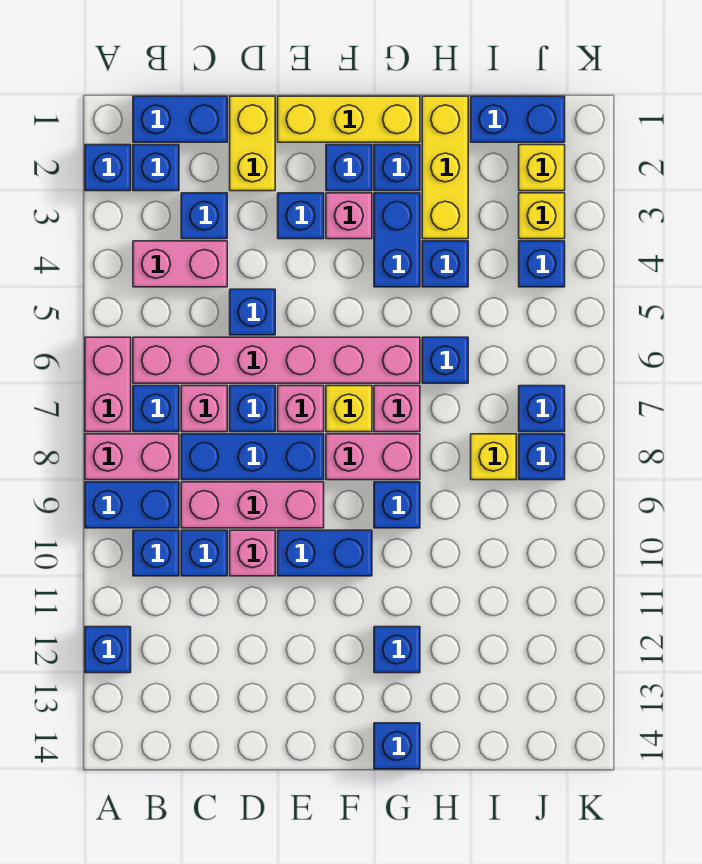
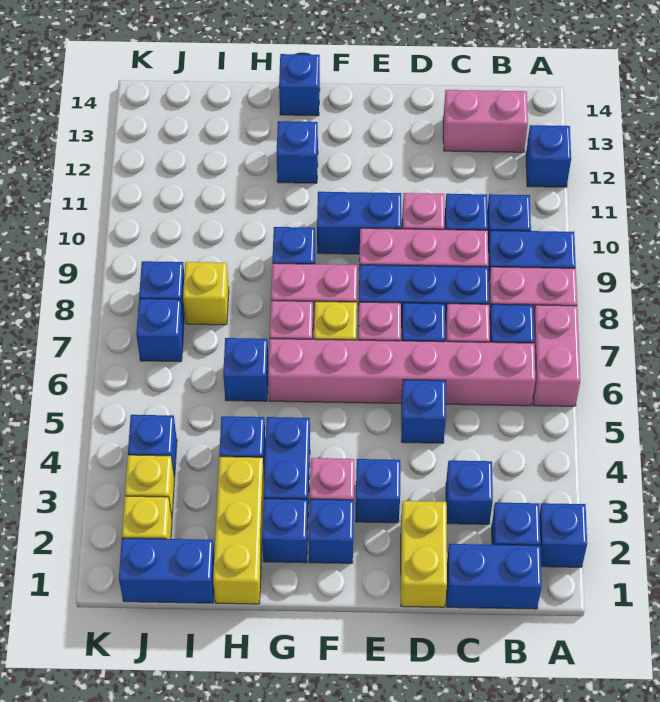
pink 1x2 brick [133,241,227,287] -> pink 1x2 brick moved to [443,90,528,152]
yellow 1x3 brick [278,96,420,142] -> none

